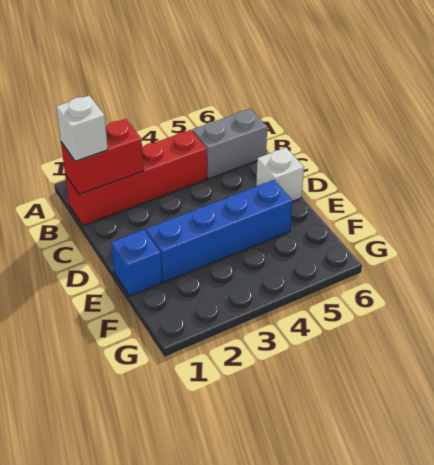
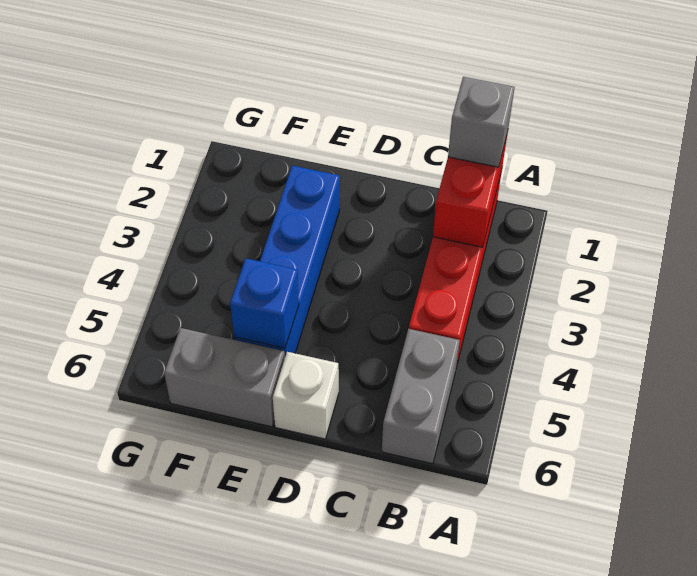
white 1x1 brick [56,95,108,161] -> grey 1x1 brick [448,77,515,167]
blue 1x1 brick [111,230,162,296] -> blue 1x1 brick moved to [230,258,299,348]
none -> grey 1x2 brick [164,328,285,427]

